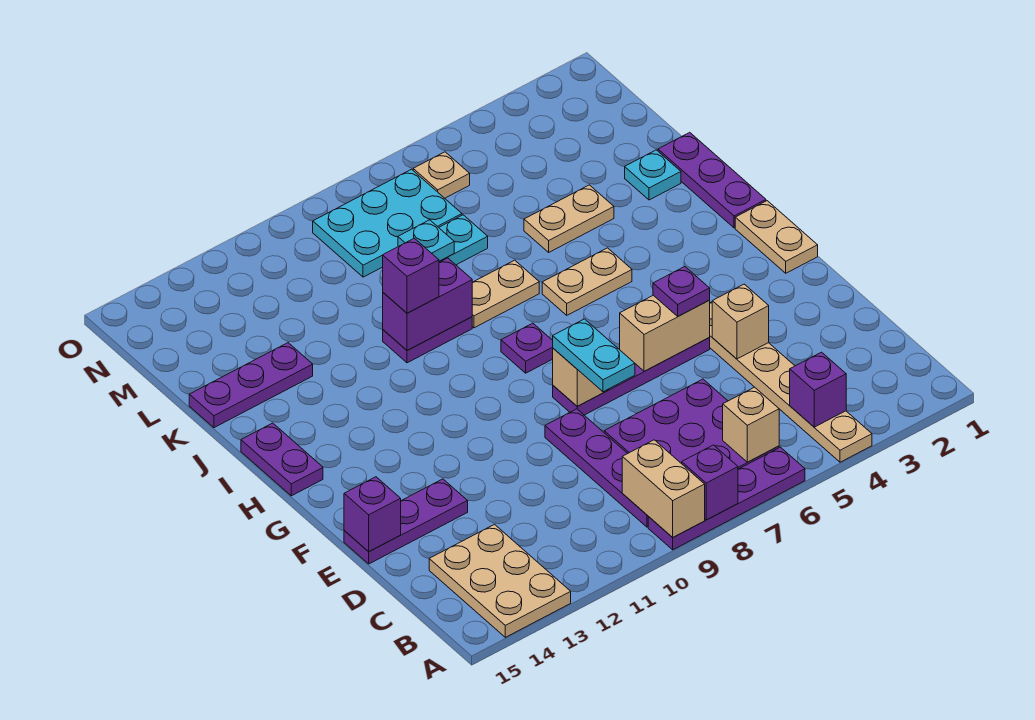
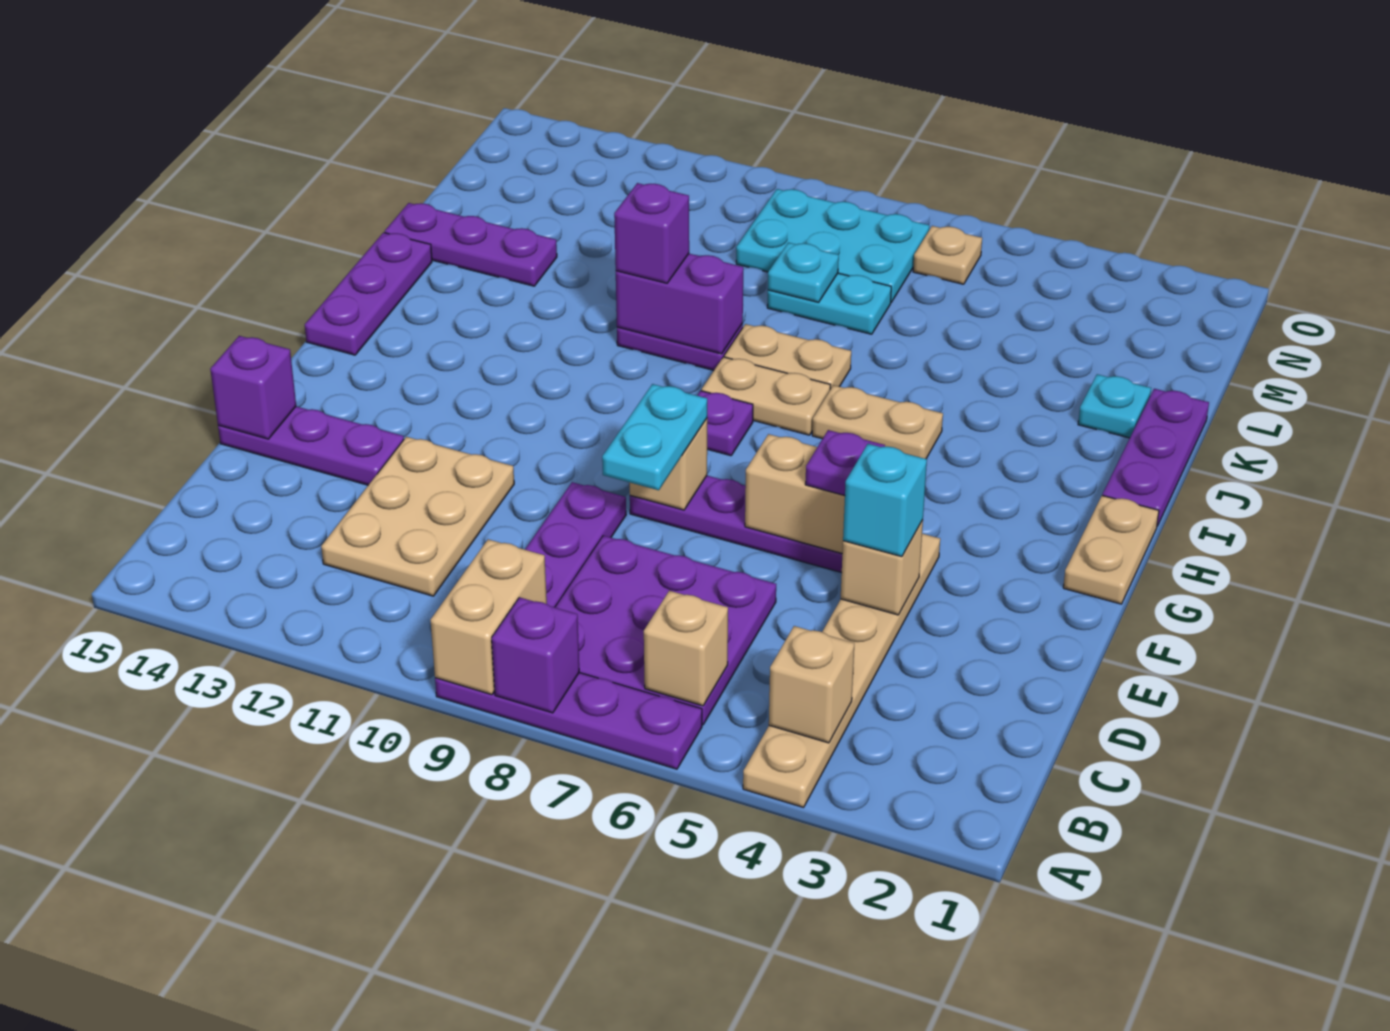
tan 2x3 plate [429,524,571,637] -> tan 2x3 plate moved to [321,437,514,596]
purple 1x1 brick [790,352,846,427] -> tan 1x1 brick [769,626,854,743]
none -> cyan 1x1 brick [843,444,927,557]
purple 1x2 plate [241,423,323,496] -> purple 1x3 plate [305,232,432,355]
tan 1x2 plate [524,185,614,252] -> tan 1x2 plate moved to [702,357,830,435]

